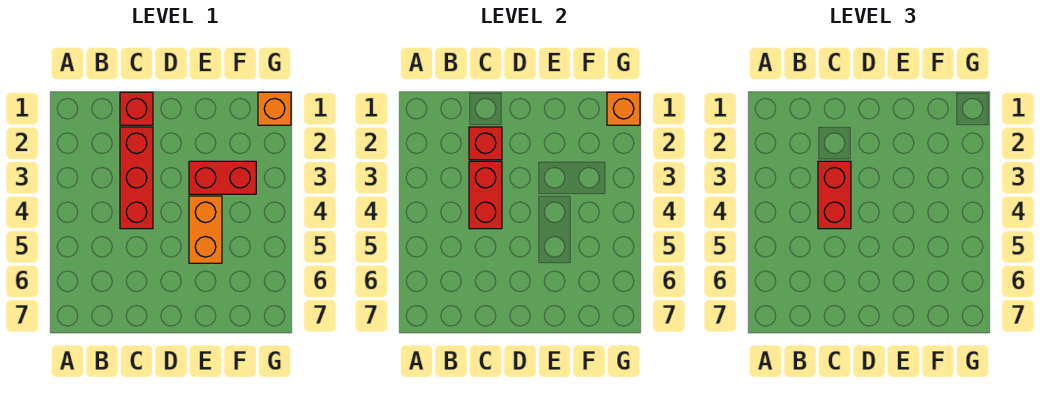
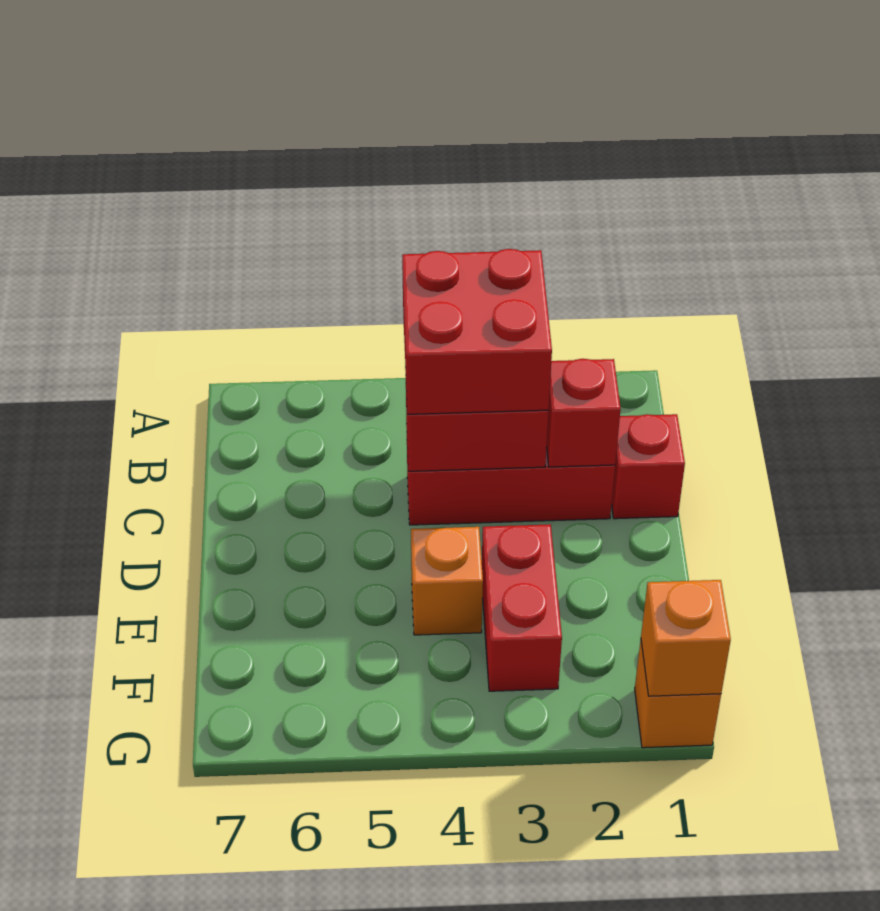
red 1x2 brick [818,161,851,229] -> red 2x2 brick [402,249,552,414]
orange 1x2 brick [189,196,222,263] -> orange 1x1 brick [411,527,483,635]

